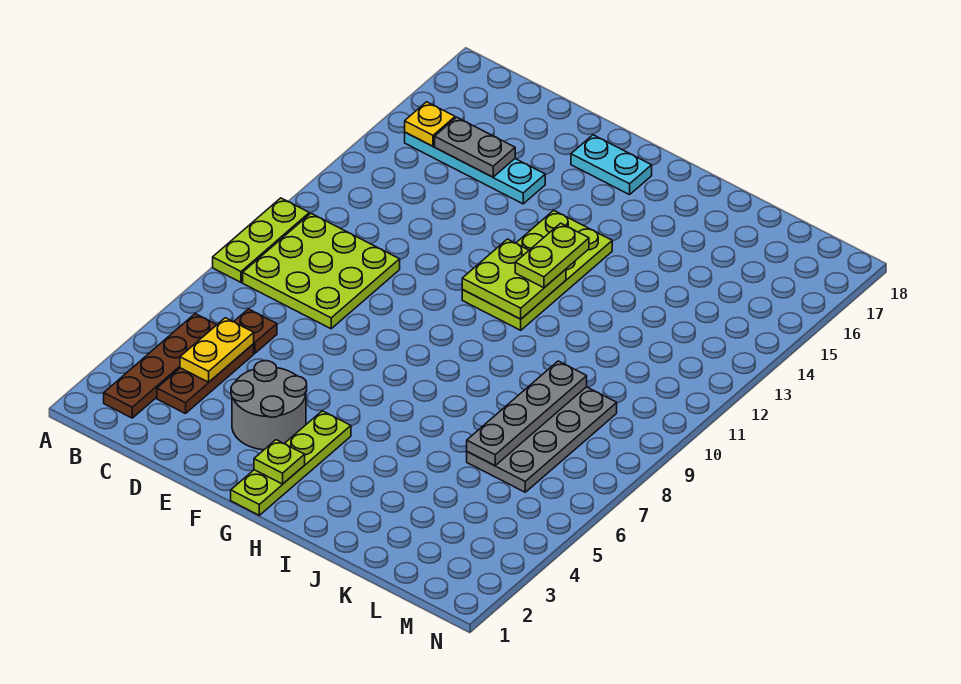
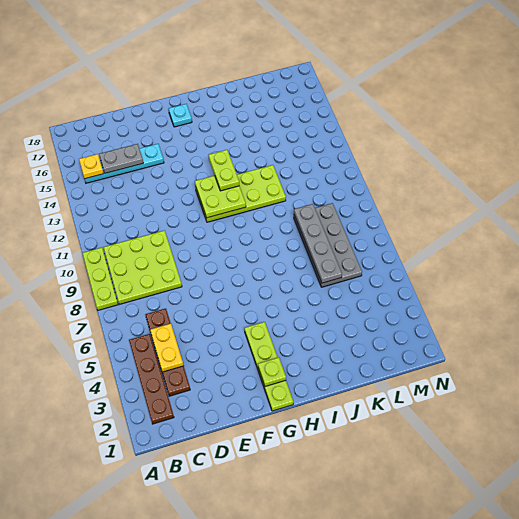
grey 2x2 round brick [231,361,307,450] -> none
cyan 1x2 plate [571,135,652,195] -> cyan 1x1 plate [169,104,192,127]
lime 2x4 plate [462,210,612,330] -> lime 2x4 plate turned to [195,165,286,222]

